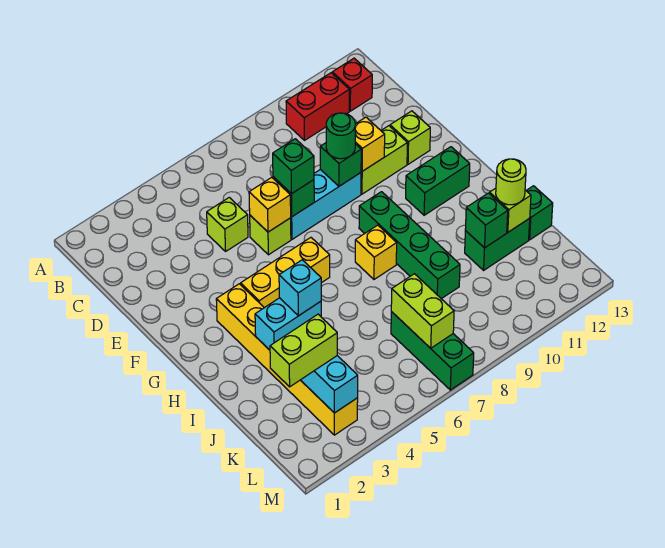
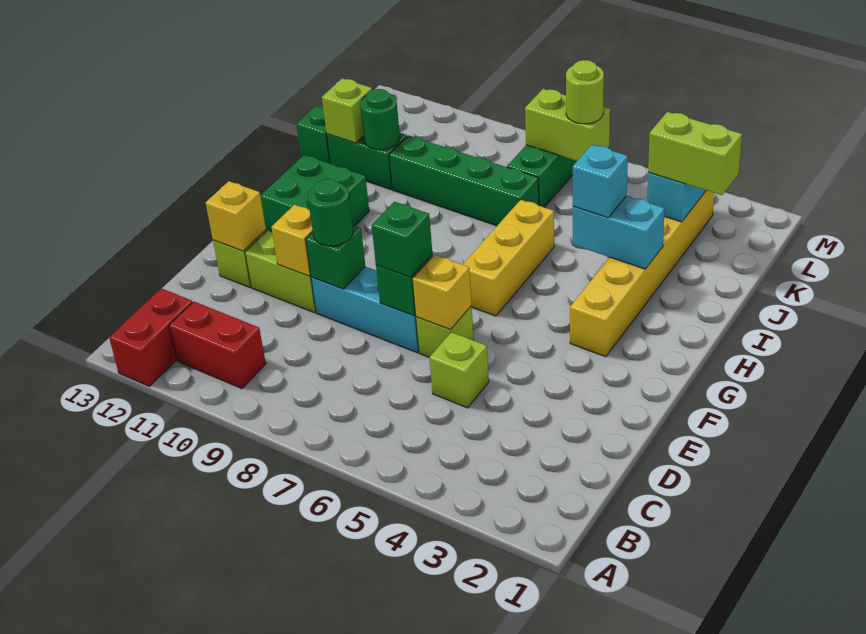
red 1x1 brick [332,58,372,111] -> red 1x2 brick [109,288,193,386]
yellow 1x3 brick [241,238,330,308] -> yellow 1x3 brick turned to [463,200,554,316]
green 1x4 brick [359,192,460,299] -> green 1x4 brick turned to [389,135,539,226]
green 1x2 brick [406,147,470,215] -> green 2x2 brick [260,155,369,232]
yellow 1x1 brick [355,225,397,279] -> yellow 1x1 brick moved to [206,181,266,251]
green 1x1 brick [465,193,508,248] -> green 1x1 round brick [360,89,400,150]
lime 1x1 round brick [496,159,526,205] -> lime 1x1 round brick moved to [566,60,604,124]
lime 1x2 brick [391,274,454,348] -> lime 1x2 brick turned to [525,89,610,161]

